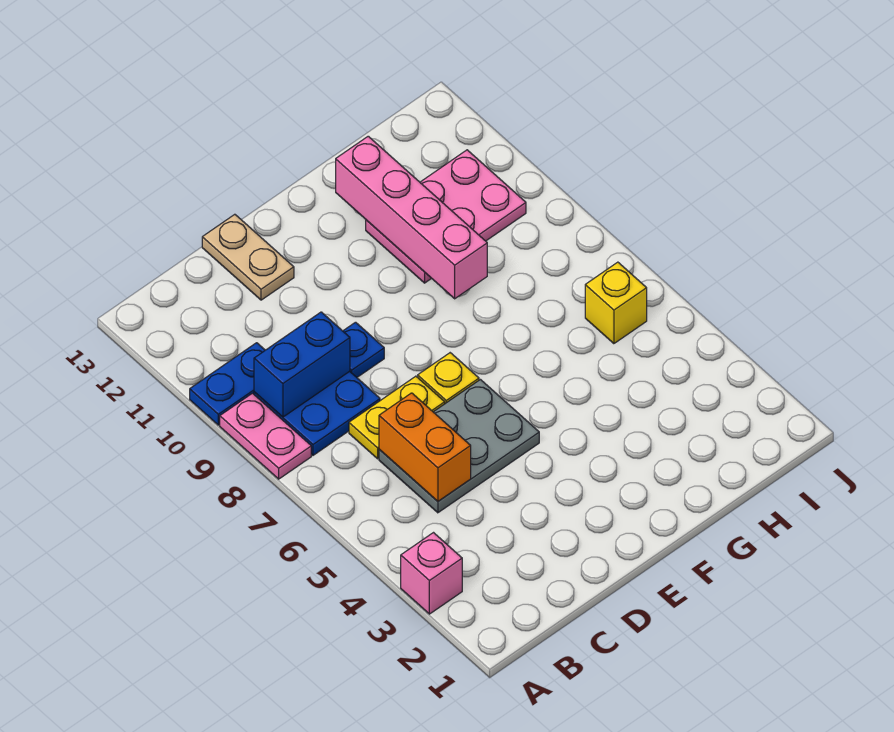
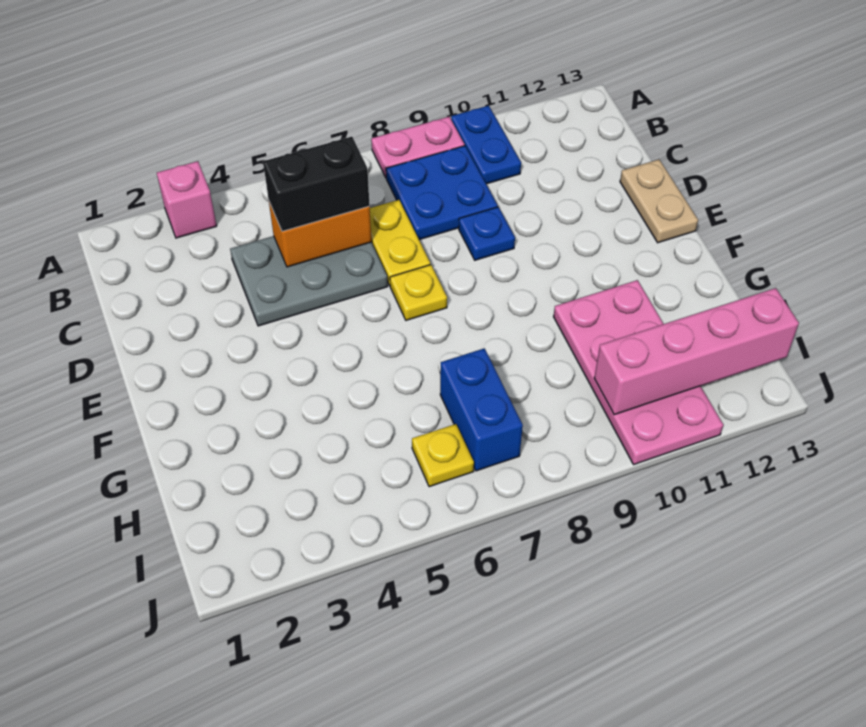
blue 1x2 brick [254,312,350,417] -> blue 1x2 brick moved to [440,348,523,471]
grey 2x3 plate [379,380,539,513] -> grey 2x3 plate turned to [230,236,388,326]
none -> black 1x2 brick [263,137,370,231]
tan 1x2 plate [202,214,294,300] -> tan 1x2 plate turned to [620,159,698,243]
pink 1x4 brick [336,136,487,299] -> pink 1x4 brick moved to [594,288,799,415]
pink 2x3 plate [366,150,526,283] -> pink 2x4 plate [554,280,723,464]
yellow 1x1 brick [585,262,647,344] -> yellow 1x1 plate [412,424,474,487]

